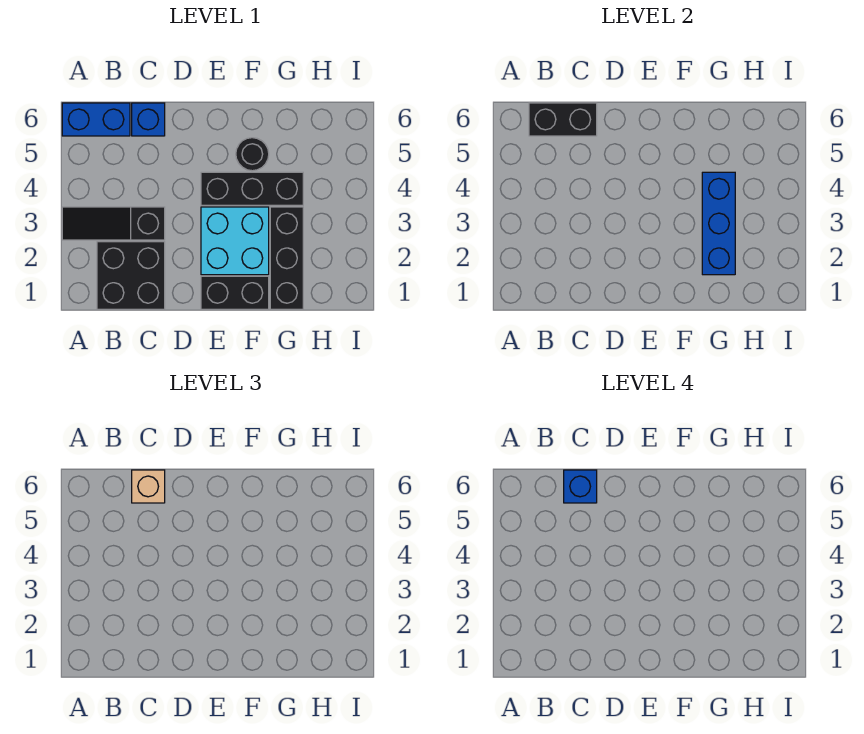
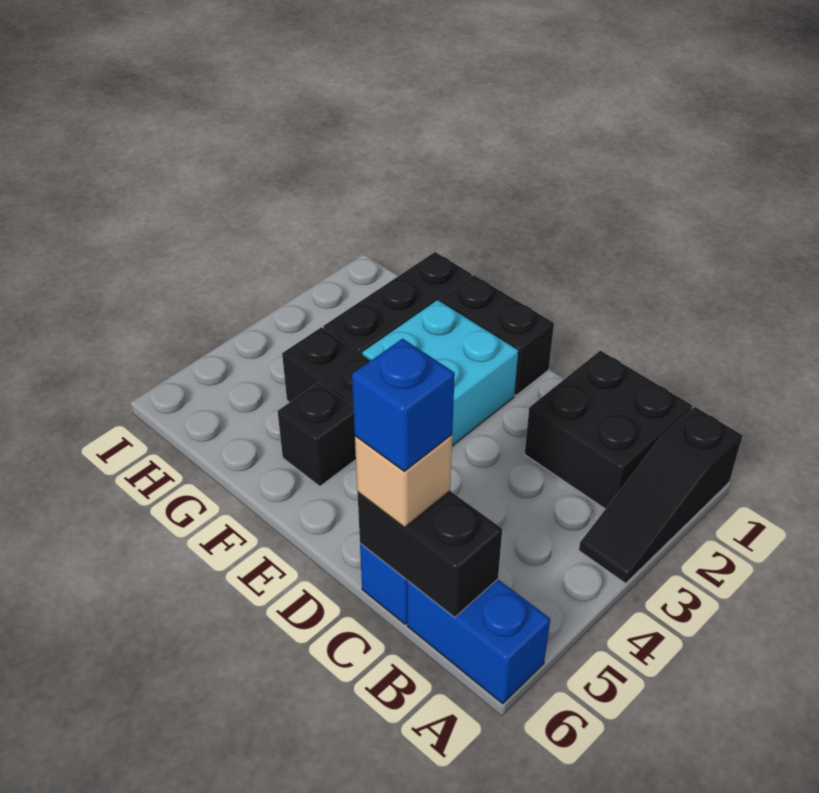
black 1x3 slope [62,207,165,240] -> black 1x3 slope turned to [579,407,743,583]
black 1x1 round brick [236,138,269,171] -> black 1x1 brick [278,382,356,486]
blue 1x3 brick [702,172,735,275] -> none

